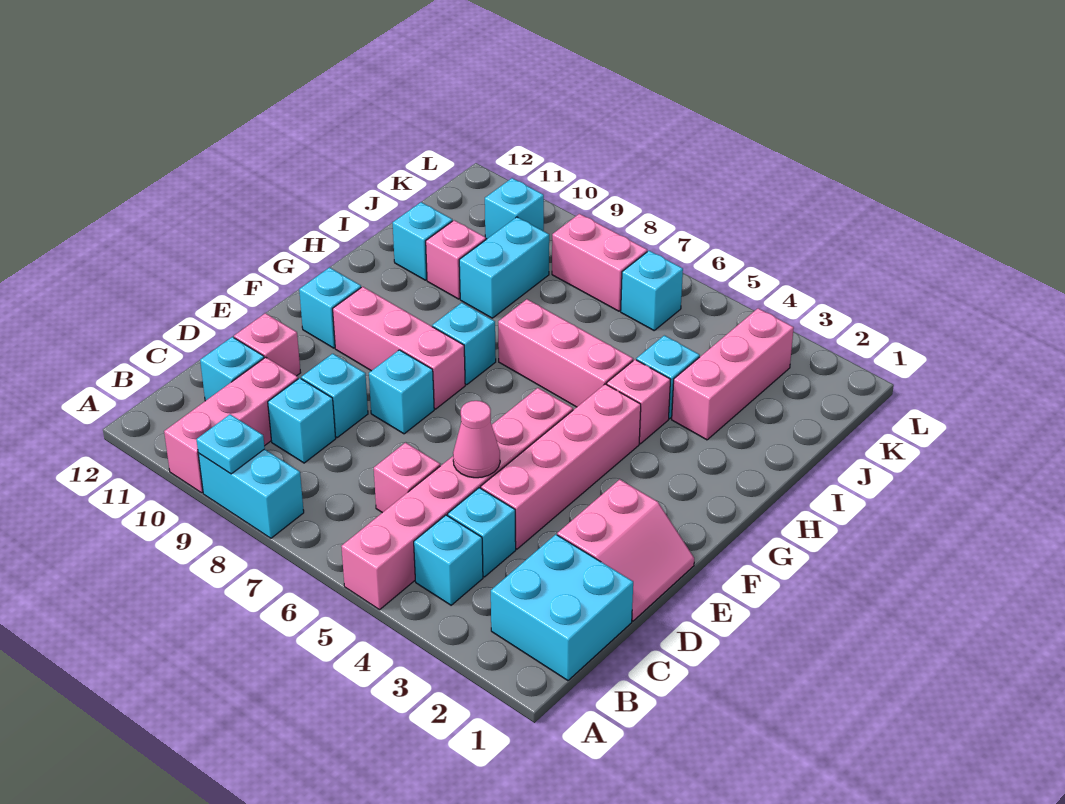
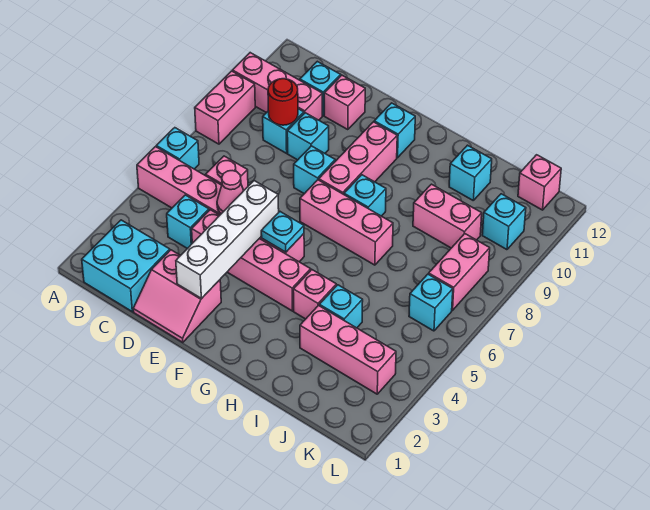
cyan 1x2 brick [198,449,304,538] -> pink 1x2 brick [195,71,255,144]
cyan 1x1 plate [197,415,265,474] -> cyan 1x1 plate moved to [261,212,304,252]
cyan 1x1 brick [414,515,483,605] -> cyan 1x1 brick moved to [156,128,199,169]
none -> red 1x1 round brick [268,79,298,125]
none -> white 1x4 brick [176,181,279,299]
pink 1x3 brick [498,299,633,407] -> pink 1x3 brick turned to [300,180,393,265]
cyan 1x2 brick [459,217,549,318] -> pink 1x2 brick [413,184,482,248]
pink 1x1 brick [426,220,486,299] -> pink 1x1 brick moved to [518,155,561,210]

